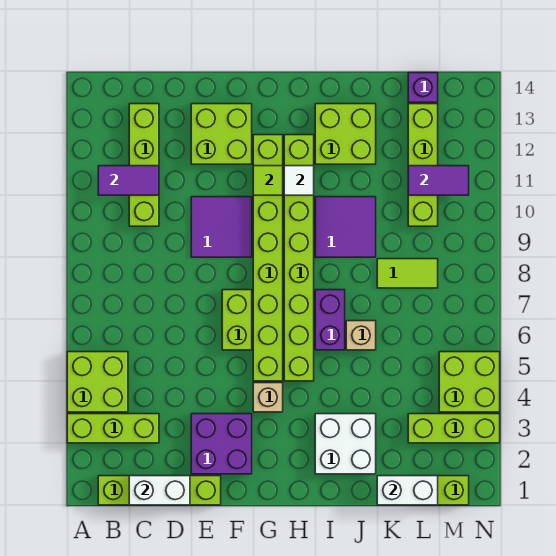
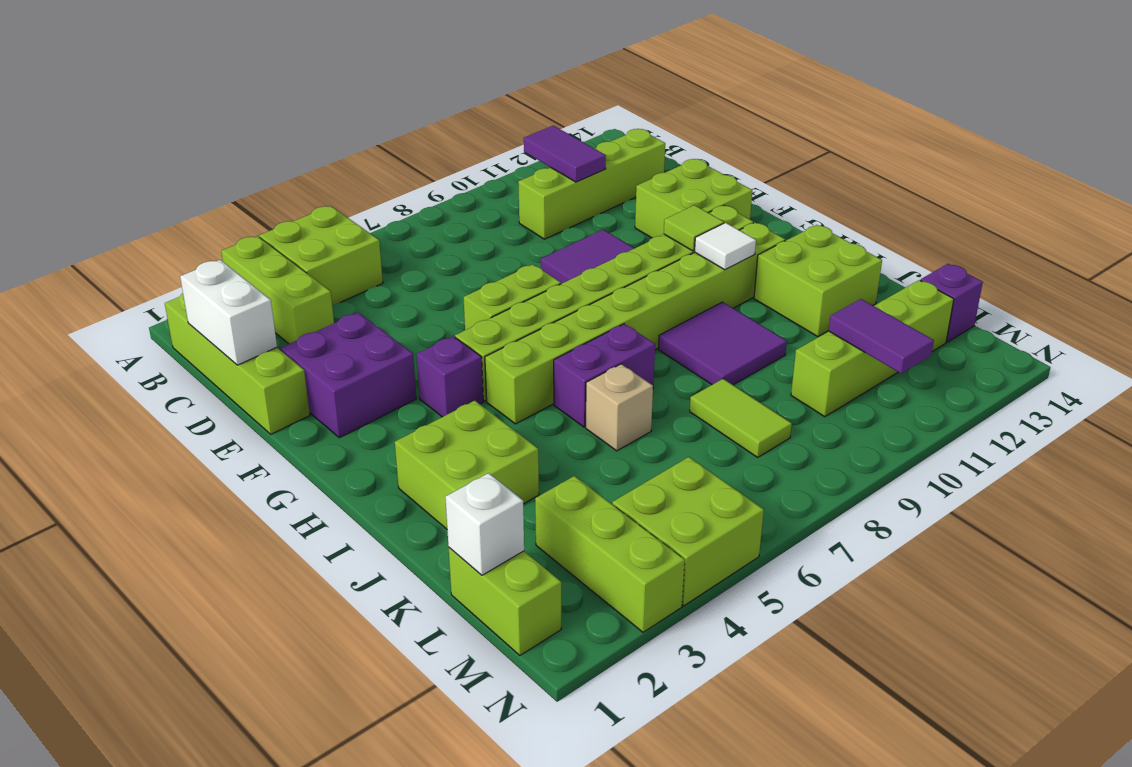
tan 1x1 brick [253,383,283,412] -> purple 1x1 brick [416,336,483,417]
white 2x2 brick [315,414,376,474] -> lime 2x2 brick [395,401,539,529]
white 1x2 brick [377,476,438,505] -> white 1x1 brick [445,473,524,575]

